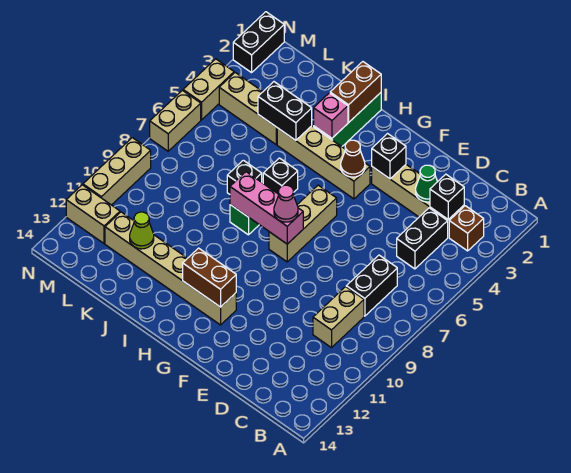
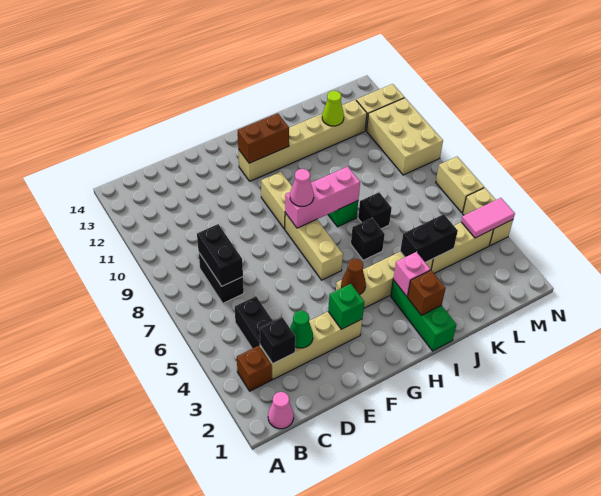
none -> pink 1x1 cone [268,392,294,429]
tan 1x2 brick [313,287,364,348] -> tan 1x2 brick moved to [261,172,292,229]
black 1x1 brick [372,134,406,179] -> green 1x1 brick [328,284,364,329]
brown 1x2 brick [330,62,381,123] -> brown 1x1 brick [408,270,446,315]
none -> pink 1x2 tile [461,198,515,238]
black 1x2 brick [233,12,284,73] -> black 1x2 brick moved to [197,224,243,286]
tan 1x3 brick [83,138,151,205] -> tan 2x3 brick [367,98,443,175]

